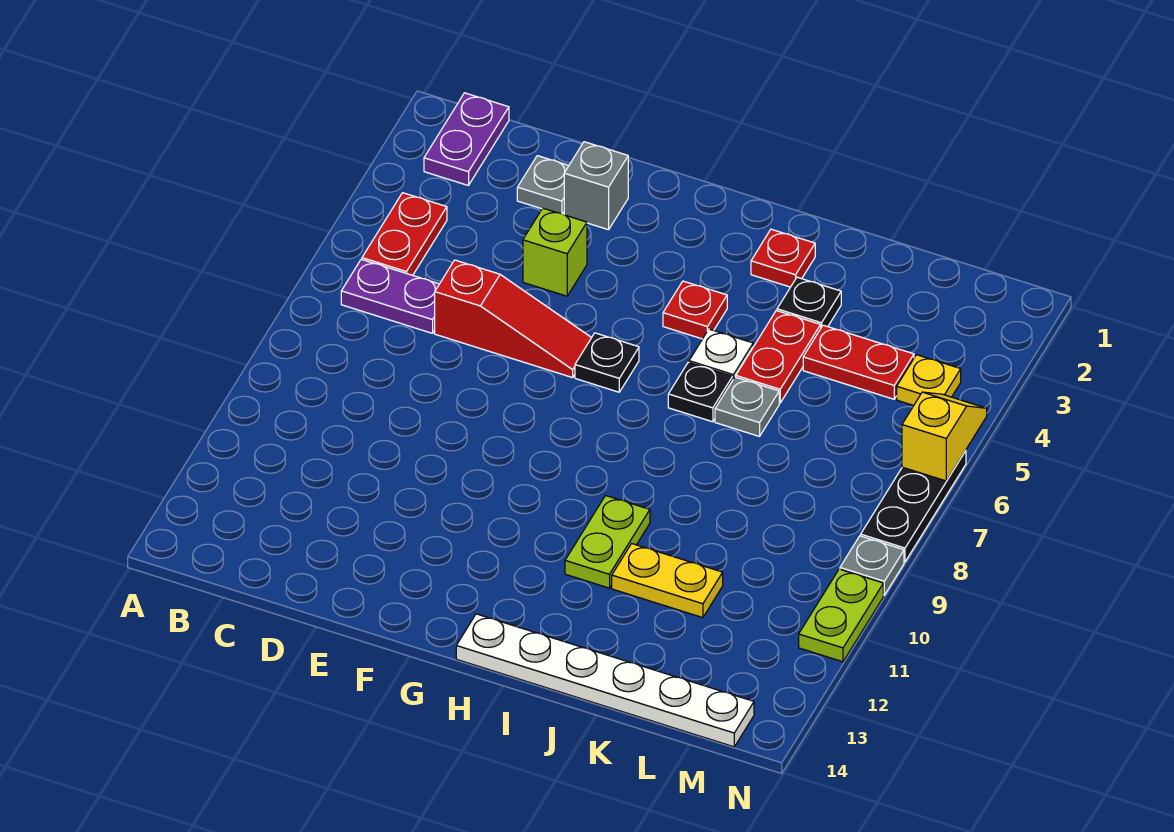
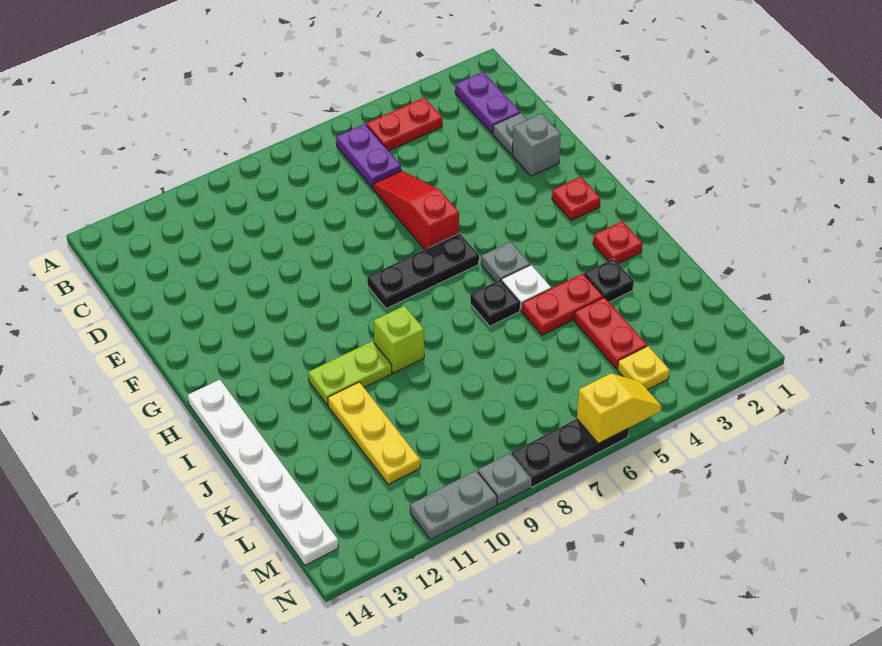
purple 1x2 plate [424,93,509,186] -> purple 1x2 plate turned to [455,72,520,134]
red 1x3 slope [435,260,591,378] -> red 1x3 slope turned to [373,171,459,250]
lime 1x1 brick [523,208,587,296] -> lime 1x1 brick moved to [373,306,424,373]
black 1x1 plate [575,333,639,392] -> black 1x3 plate [367,233,479,309]
red 1x1 plate [663,281,727,339] -> red 1x1 plate moved to [552,177,600,220]
grey 1x1 plate [715,377,779,436] -> grey 1x1 plate moved to [481,242,530,282]
yellow 1x2 plate [612,544,723,618] -> yellow 1x3 plate [328,382,420,485]
lime 1x2 plate [799,569,883,662] -> grey 1x2 plate [410,471,497,540]

